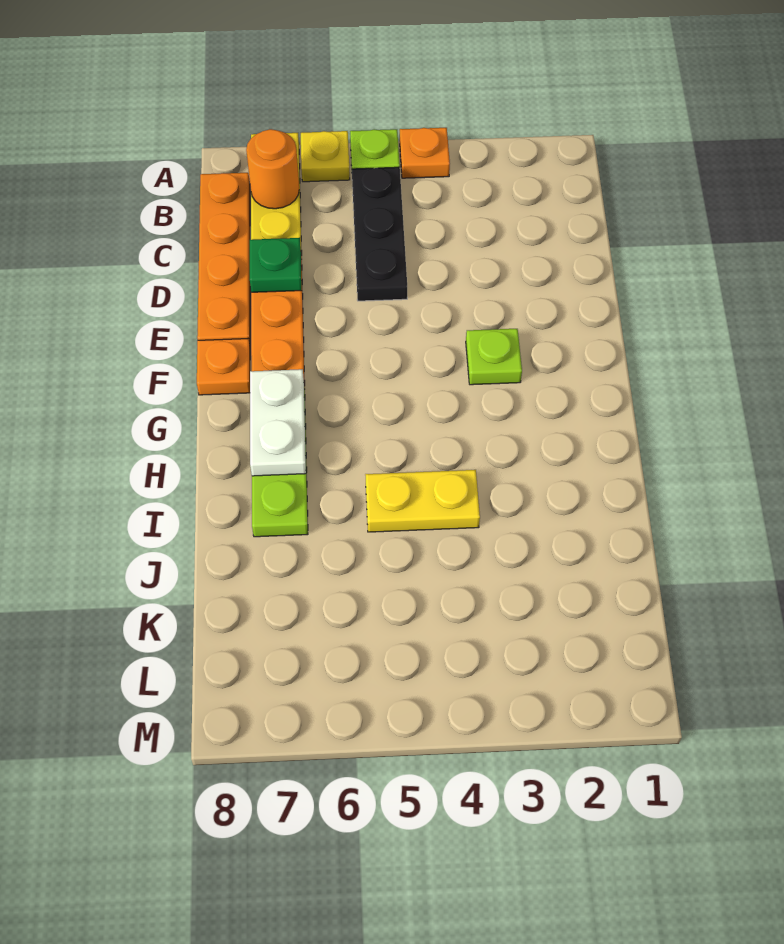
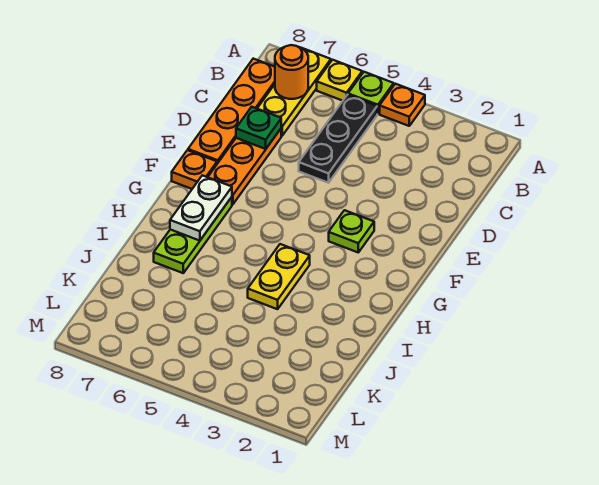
yellow 1x2 plate [365,470,480,532] -> yellow 1x2 plate turned to [248,244,310,309]

